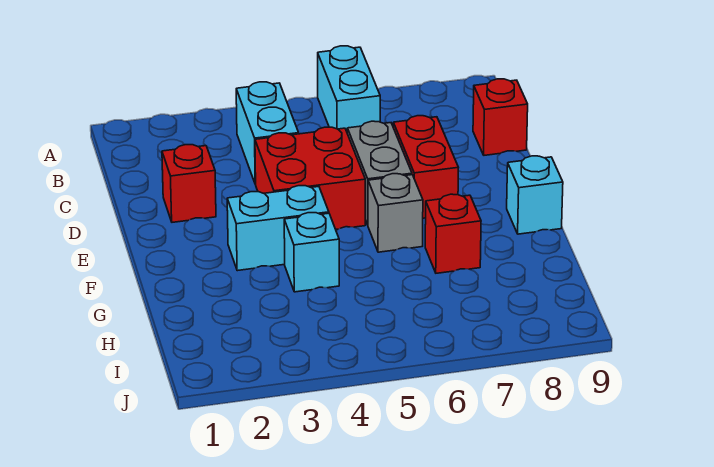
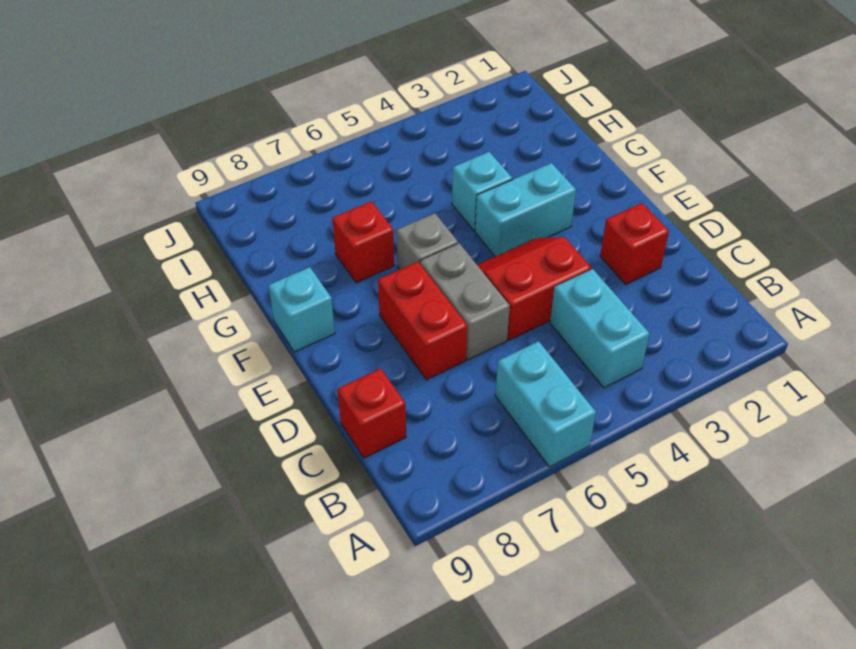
red 2x2 brick [255,127,365,229] -> red 2x2 slope [477,237,591,340]

